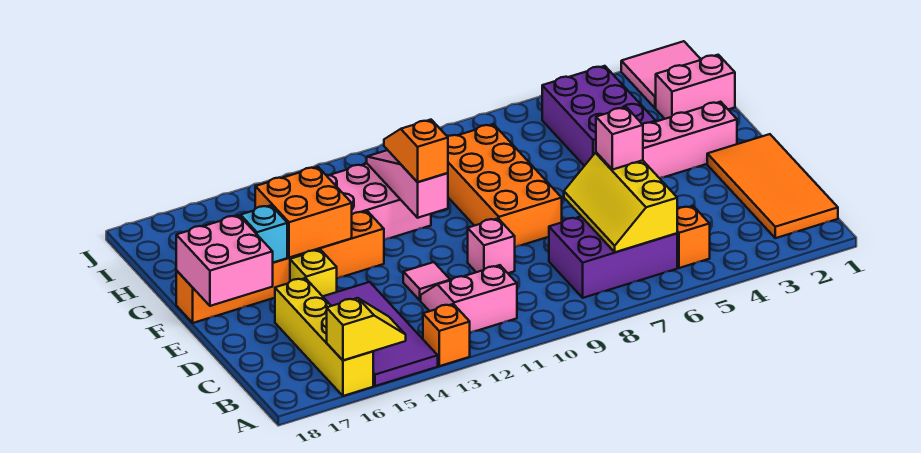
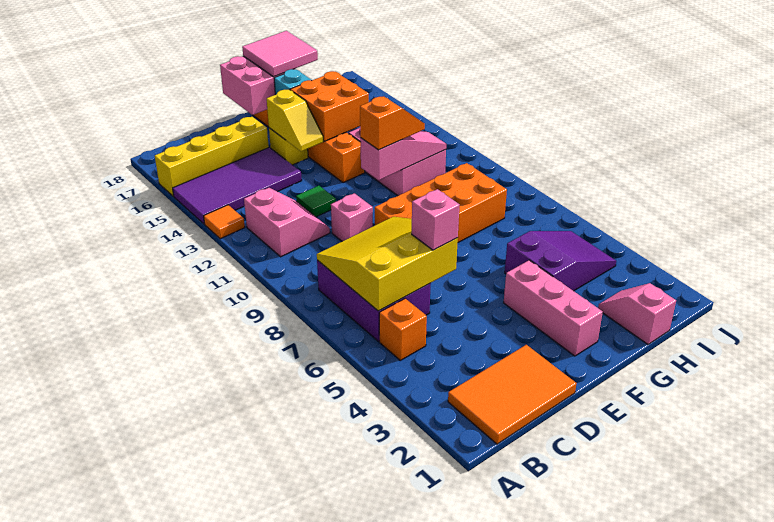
orange 1x1 brick [423,304,470,366] -> orange 1x1 tile [204,205,245,239]
yellow 1x2 slope [327,298,406,360] -> yellow 1x2 slope moved to [267,90,324,151]
orange 2x4 tile [707,134,838,238] -> orange 2x3 tile [448,345,576,444]
yellow 2x3 slope [564,152,677,252] -> yellow 3x3 slope [317,217,458,311]
pink 1x1 tile [403,262,450,300] -> green 1x1 tile [296,186,336,217]
purple 2x3 brick [542,66,656,166] -> purple 2x3 slope [505,231,616,291]
pink 1x2 brick [656,55,735,119] -> pink 1x2 slope [598,283,676,344]
pink 2x2 tile [621,41,701,108] -> pink 2x2 tile moved to [242,31,318,77]

